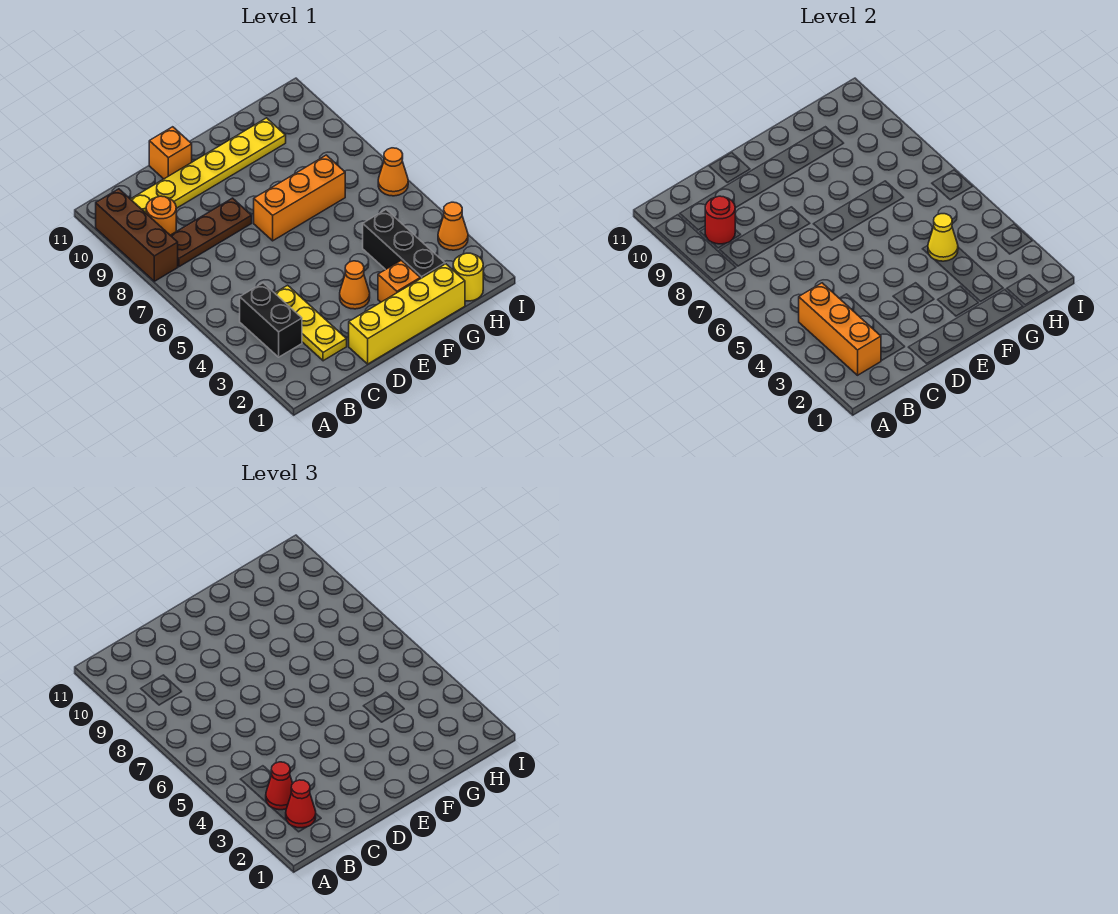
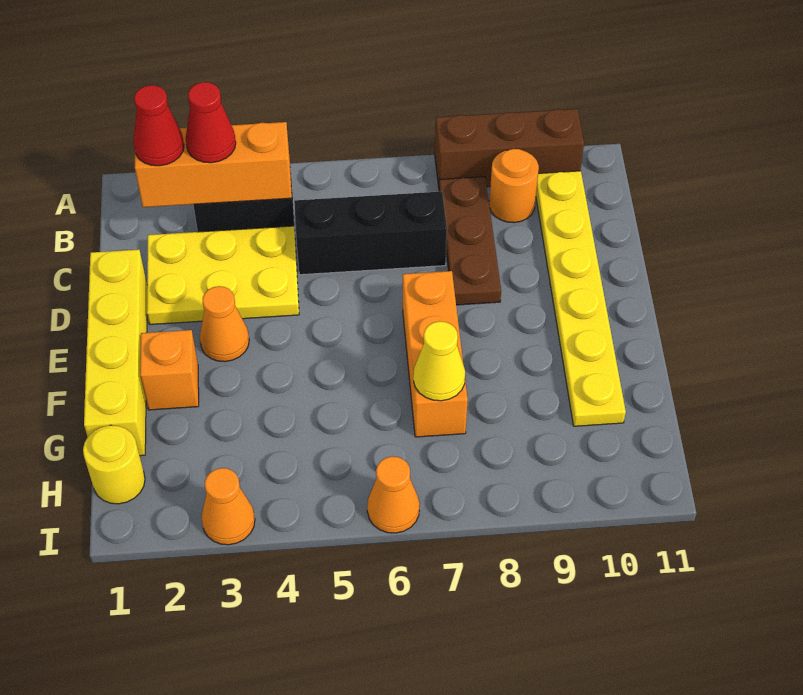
red 1x1 round brick [705,196,735,244] -> none
yellow 1x3 plate [275,285,347,361] -> yellow 2x3 plate [147,226,299,325]
orange 1x1 brick [149,127,192,179] -> none
black 1x3 brick [363,210,445,279] -> black 1x3 brick moved to [294,191,447,275]
yellow 1x1 cone [928,214,958,261] -> yellow 1x1 cone moved to [413,321,465,401]

